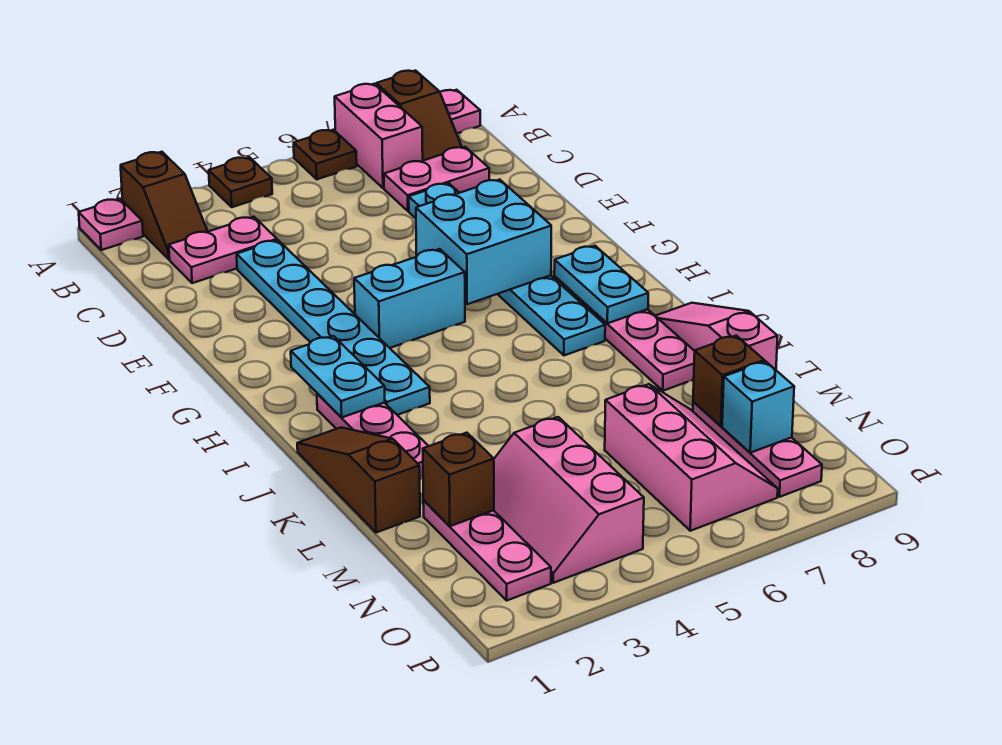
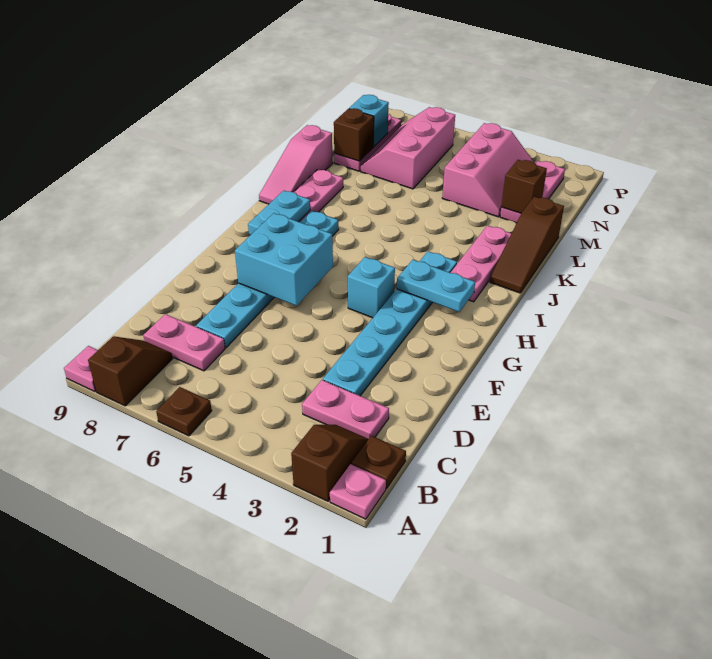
brown 1x1 plate [209,157,272,207] -> brown 1x1 plate moved to [352,436,406,489]
pink 1x2 brick [335,84,423,188] -> none
cyan 1x2 brick [354,249,465,348] -> cyan 1x1 brick [348,257,395,318]
cyan 1x2 plate [291,336,385,418] -> cyan 1x2 plate turned to [397,260,475,312]

